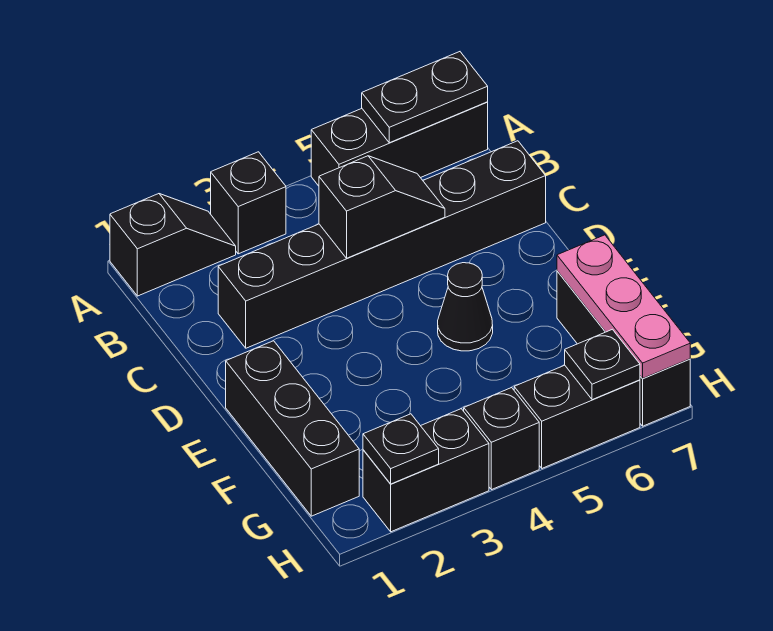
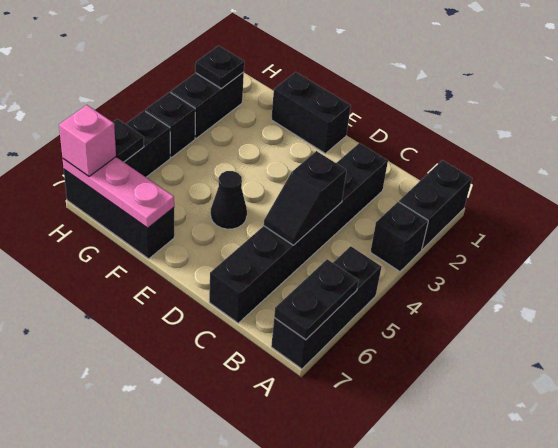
black 1x2 slope [110,194,236,296] -> black 1x2 brick [399,160,472,249]
black 1x3 brick [226,341,359,516] -> black 1x2 brick [271,72,351,154]
none -> pink 1x1 brick [59,105,116,176]

